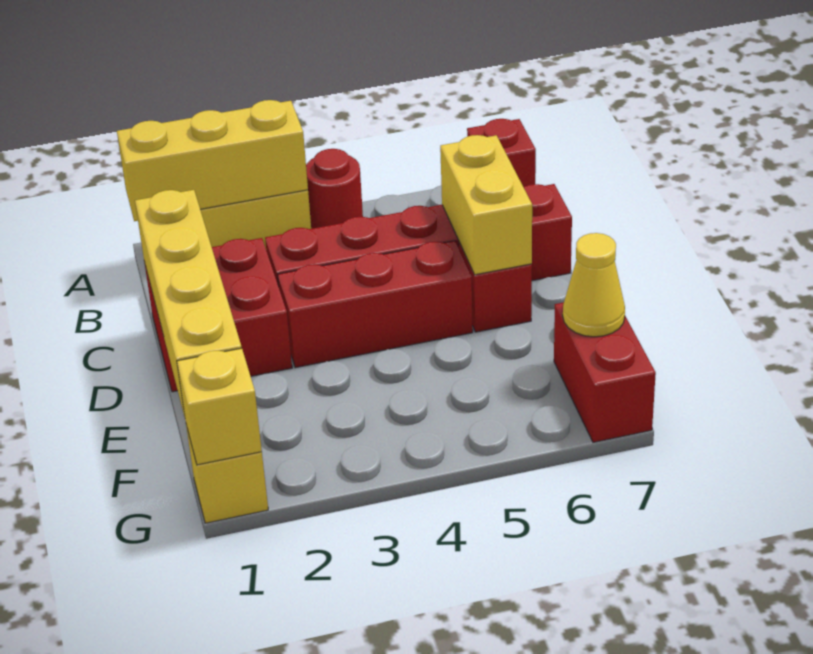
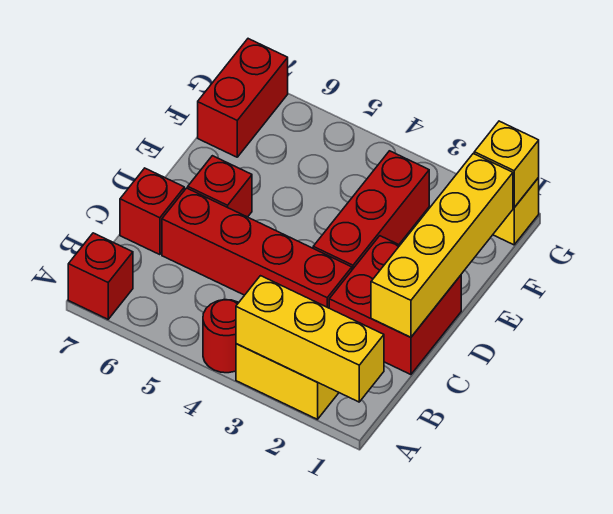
yellow 1x2 brick [440,135,532,275] -> none
red 1x3 brick [277,241,473,368] -> red 1x3 brick turned to [313,151,429,270]
yellow 1x1 cone [563,233,625,337] -> none

